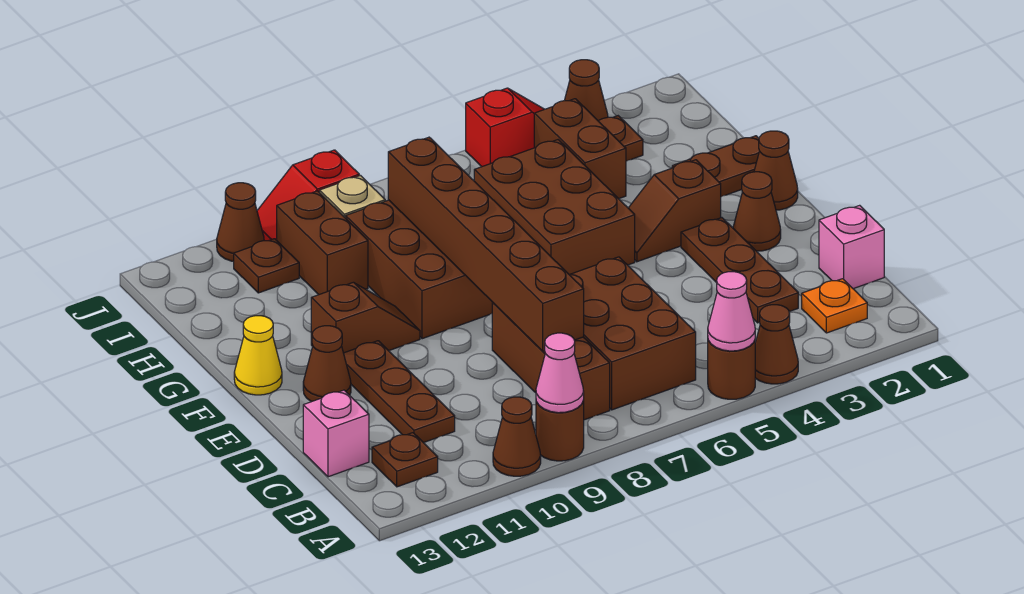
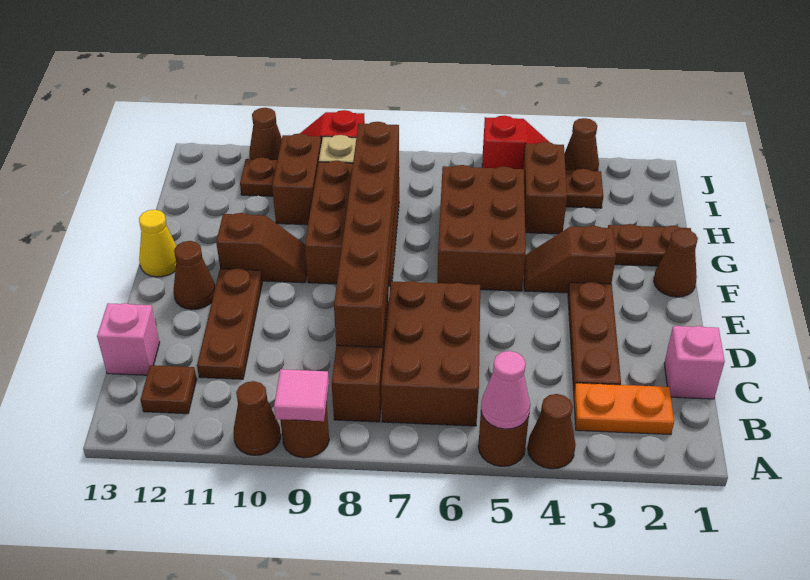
pink 1x1 cone [536,333,584,413] -> pink 1x1 tile [274,369,329,421]
orange 1x1 plate [802,279,867,333] -> orange 1x2 plate [574,383,674,435]
brown 1x1 cone [733,172,781,251] -> none

